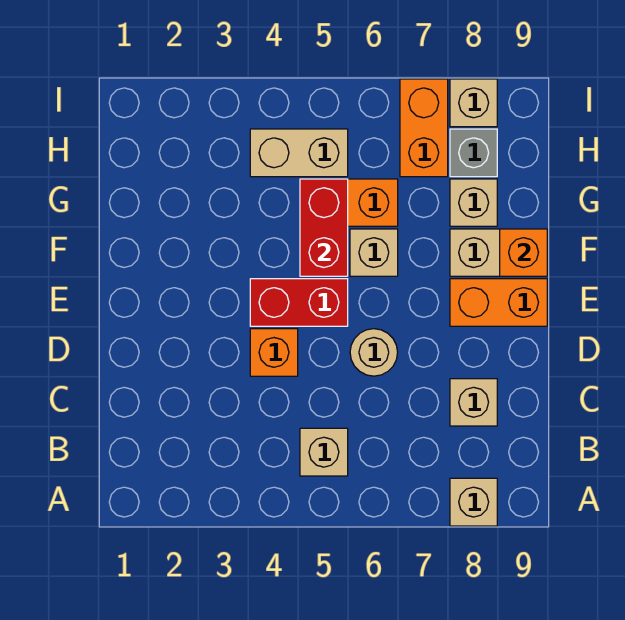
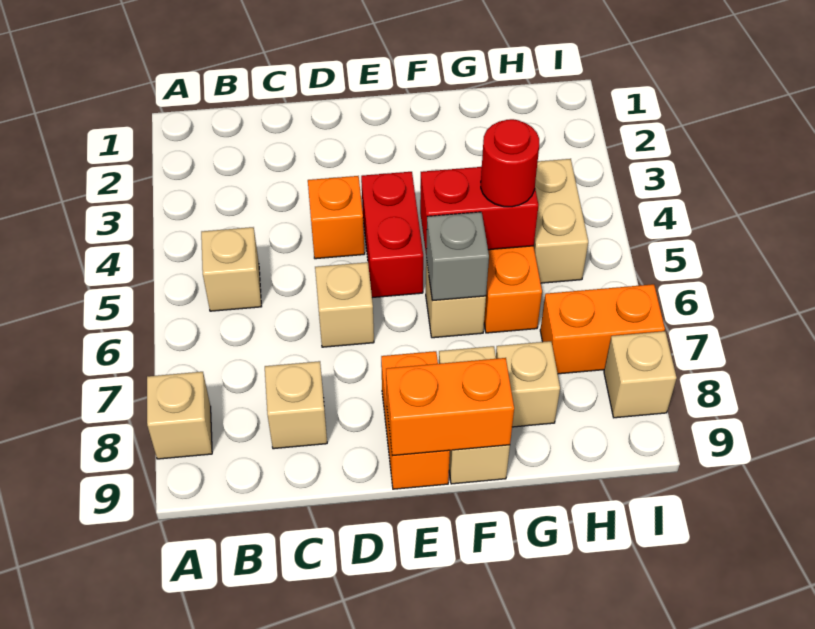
tan 1x1 round brick [350,329,398,376] -> tan 1x1 brick [315,262,374,347]
orange 1x1 brick [500,229,547,276] -> orange 1x2 brick [386,358,514,456]
none -> red 1x1 round brick [481,119,539,207]
grey 1x1 brick [450,129,497,177] -> grey 1x1 brick moved to [426,212,489,301]

